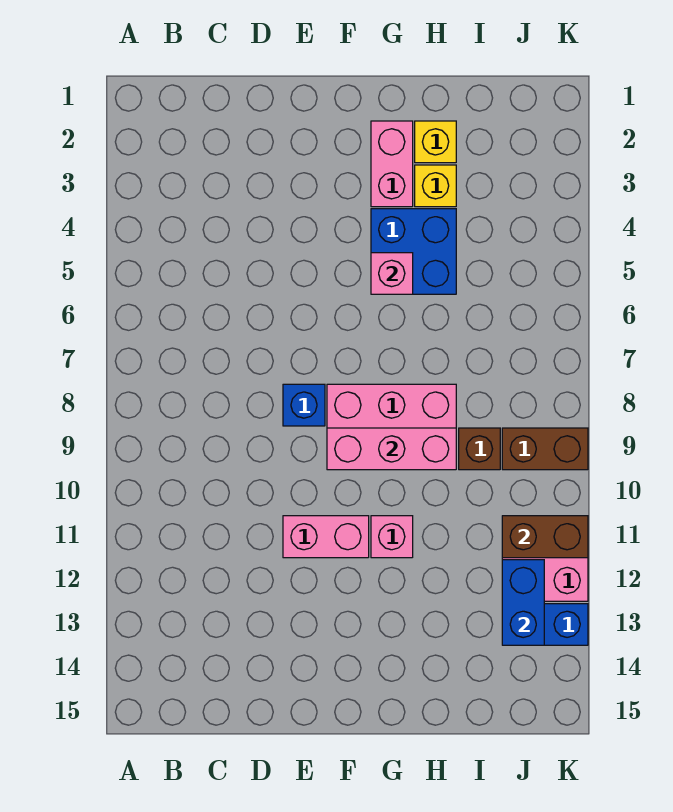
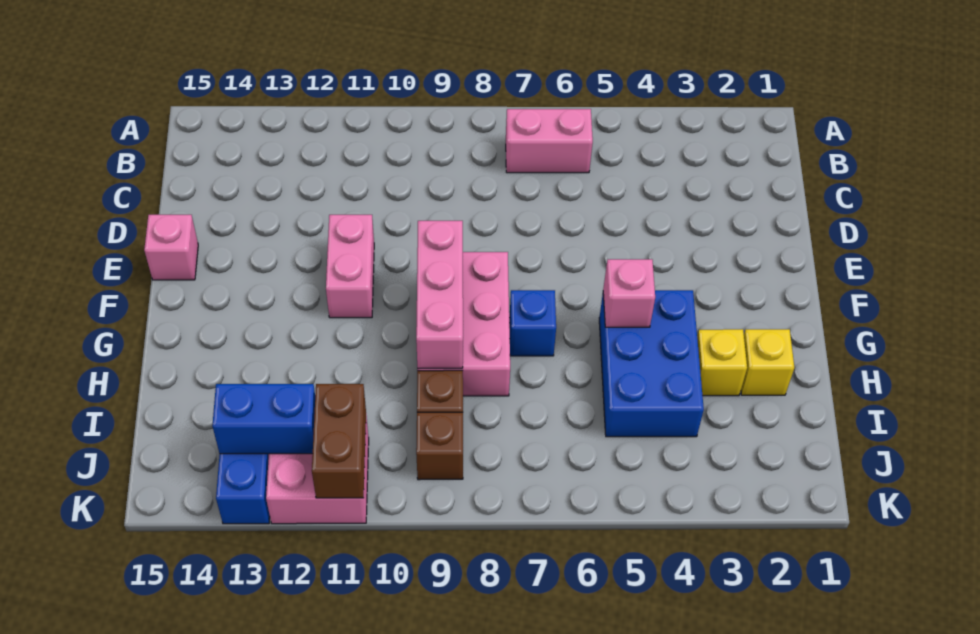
blue 1x1 brick [283,384,325,426] -> blue 1x1 brick moved to [509,290,556,356]
pink 1x2 brick [371,121,413,207] -> pink 1x2 brick moved to [506,109,593,173]
blue 2x2 brick [371,209,456,294] -> blue 2x3 brick [599,290,704,437]
pink 1x1 brick [371,516,413,558] -> pink 1x1 brick moved to [144,215,198,280]
brown 1x2 brick [502,428,588,470] -> brown 1x1 brick [416,412,463,480]

